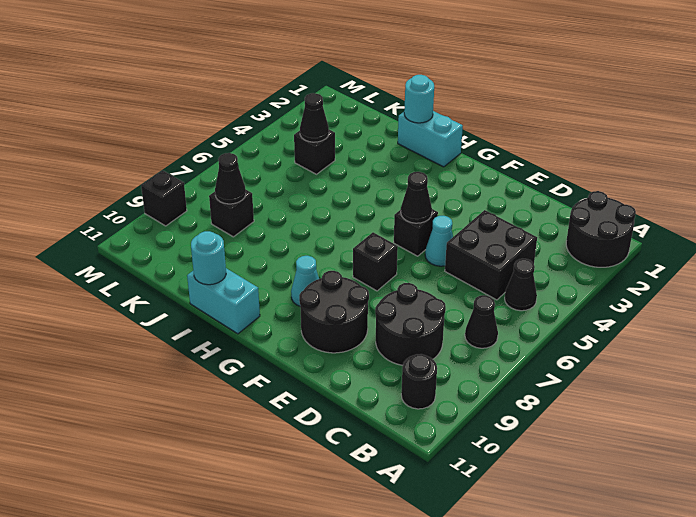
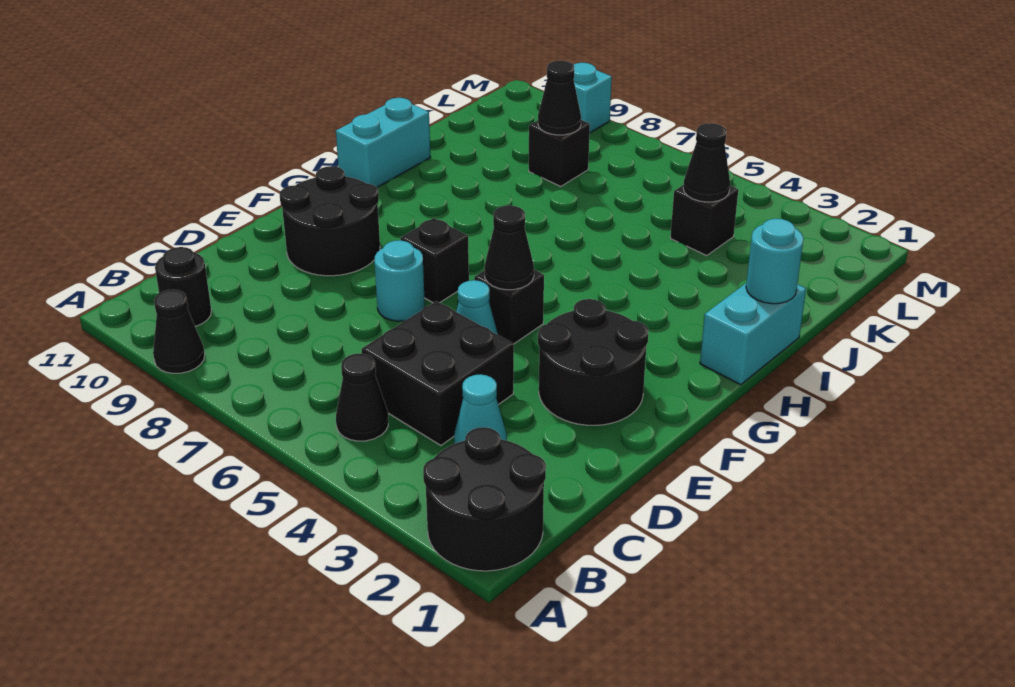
black 1x1 cone [465,295,498,348] -> black 1x1 cone moved to [153,290,205,373]
black 2x2 round brick [375,283,446,365] -> black 2x2 round brick moved to [538,299,648,425]
cyan 1x1 cone [291,256,319,306] -> cyan 1x1 cone moved to [454,374,507,444]
cyan 1x1 round brick [191,231,226,285] -> cyan 1x1 round brick moved to [375,240,425,321]
black 1x1 brick [141,170,187,226] -> cyan 1x1 brick [574,63,612,133]

